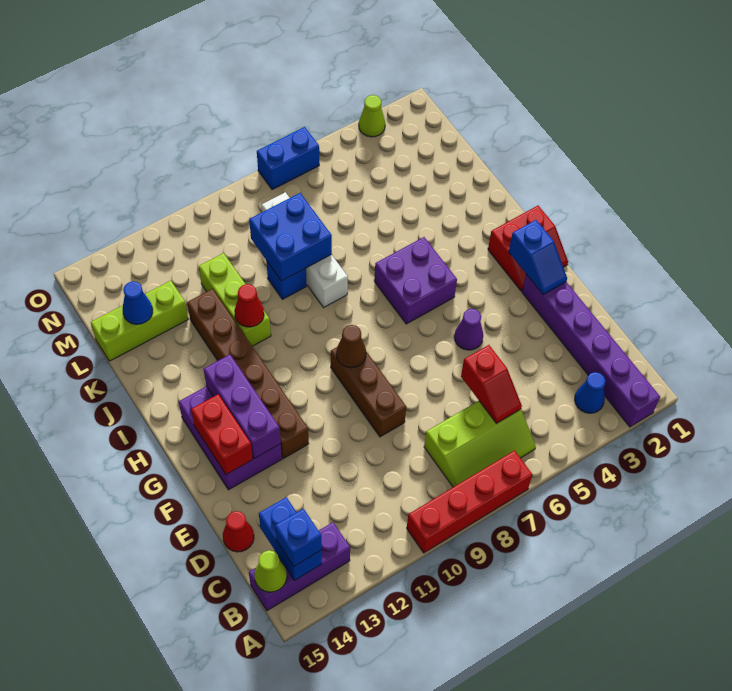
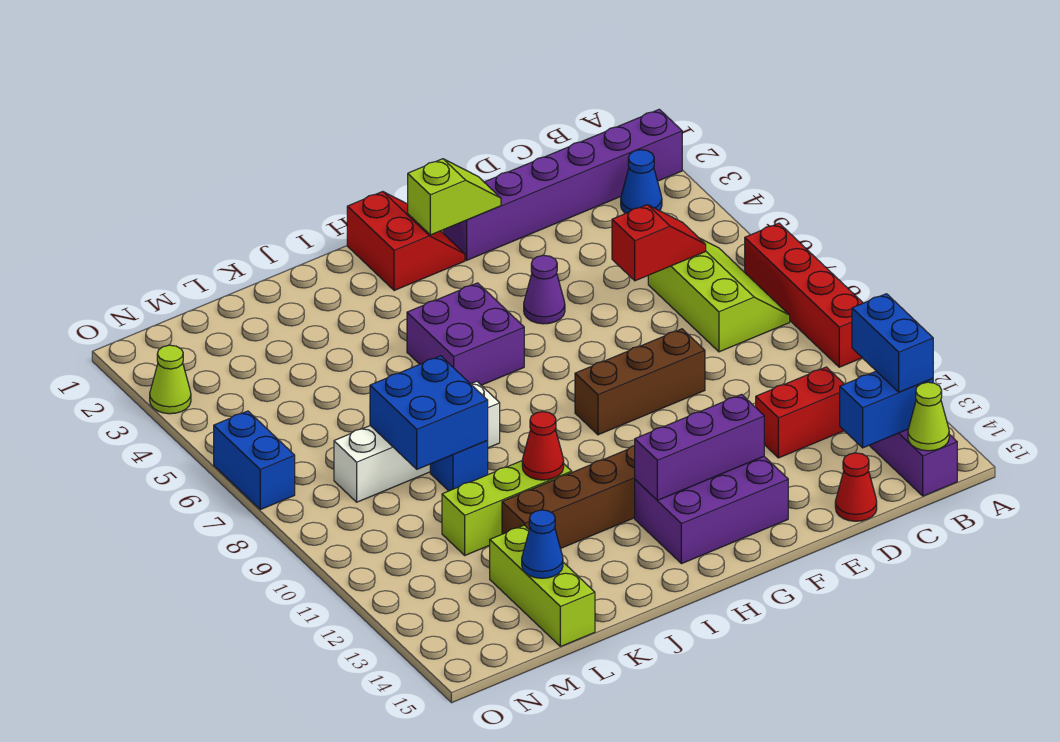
blue 1x1 brick [275,509,322,567] -> blue 1x2 brick [852,294,933,392]
blue 1x2 slope [509,220,567,295] -> lime 1x2 slope [408,159,501,235]
red 1x2 brick [191,394,253,474] -> red 1x2 brick moved to [756,367,844,458]
brown 1x1 cone [336,325,366,368] -> none

